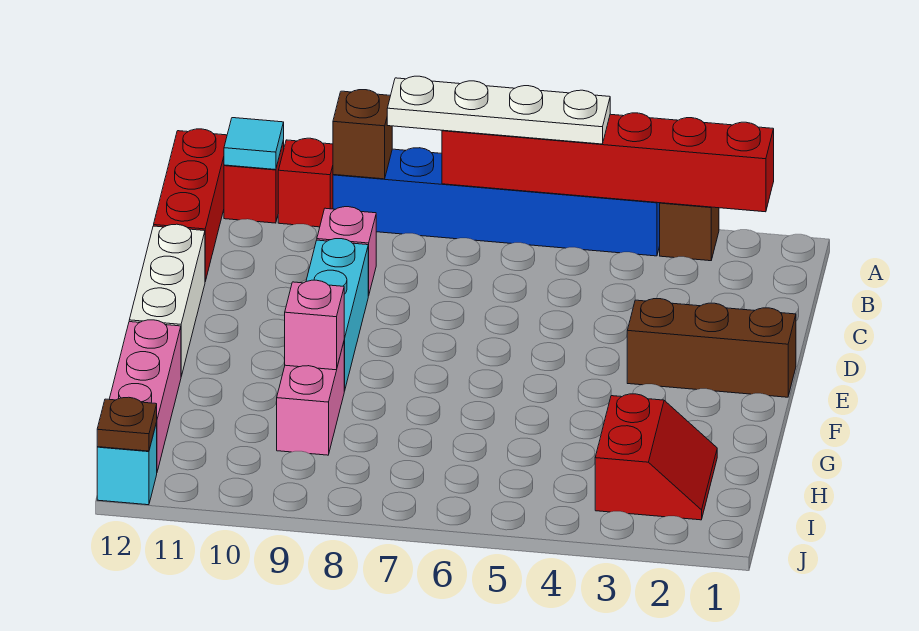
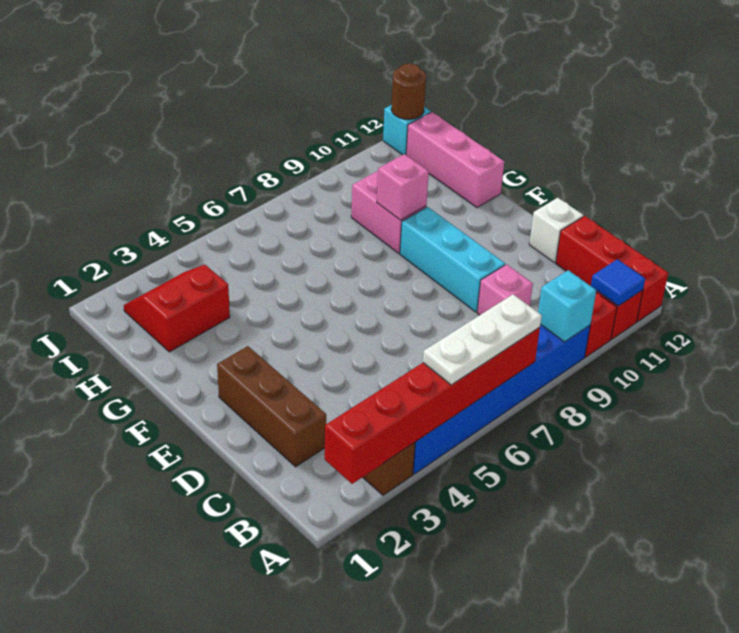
white 1x4 plate [387,76,610,144] -> white 1x3 plate [423,294,542,385]
brown 1x1 brick [333,90,392,179] -> cyan 1x1 brick [538,270,596,342]
cyan 1x1 tile [224,118,284,170] -> blue 1x1 tile [591,259,645,306]
white 1x3 brick [129,224,205,376] -> white 1x1 brick [529,198,583,263]
brown 1x3 brick [627,299,796,397] -> brown 1x3 brick turned to [217,346,326,467]
red 2x2 slope [595,394,717,520] -> red 2x2 slope turned to [124,265,230,352]
brown 1x1 plate [97,397,157,451] -> brown 1x1 round brick [391,64,426,119]

